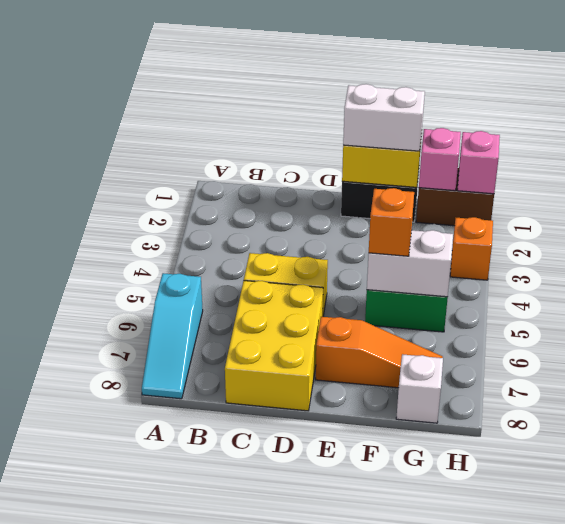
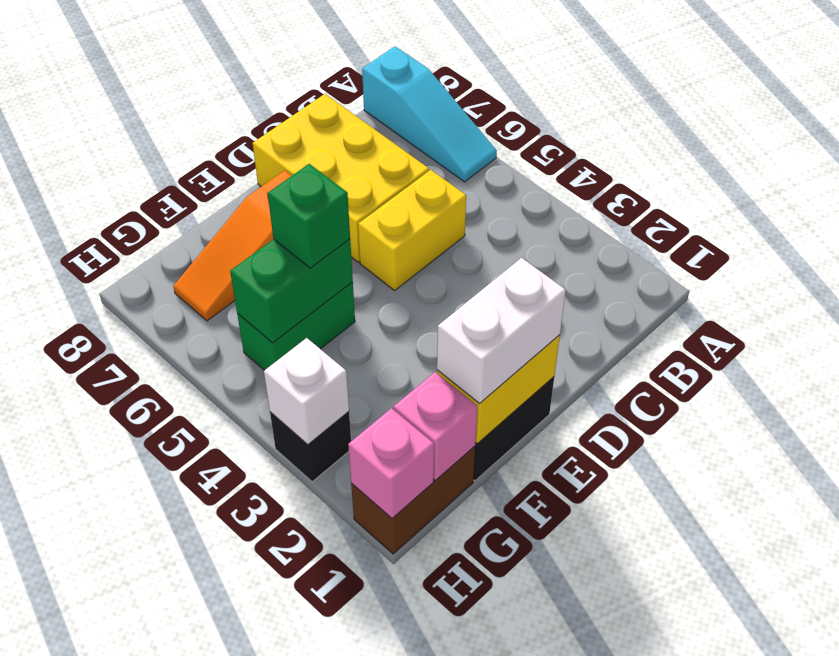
cyan 1x3 slope [142,273,203,399] -> cyan 1x3 slope turned to [362,46,497,182]
white 1x2 brick [367,230,453,297] -> green 1x2 brick [230,239,353,343]
orange 1x1 brick [369,188,414,256] -> green 1x1 brick [268,164,350,268]
white 1x1 brick [396,354,443,423] -> white 1x1 brick moved to [264,338,349,445]
orange 1x1 brick [450,217,493,280] -> black 1x1 brick [270,412,351,482]

